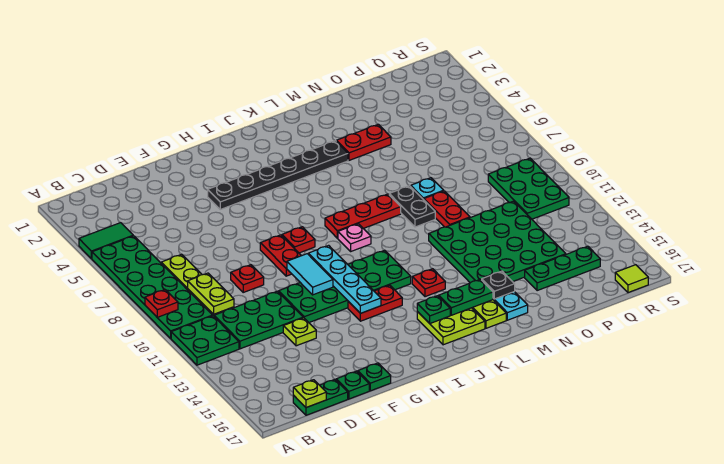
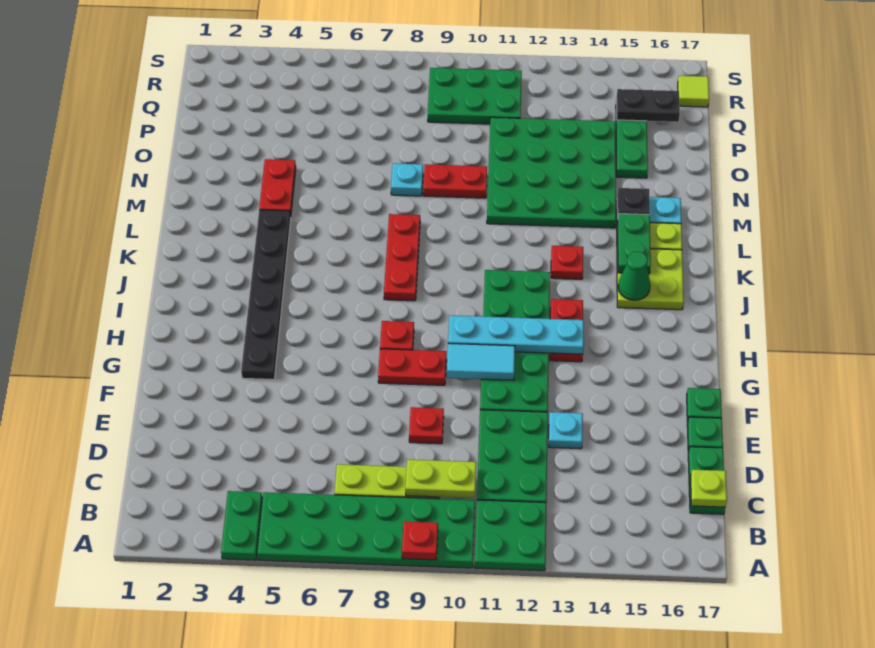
green 1x2 tile [79,223,133,259] -> green 1x2 plate [221,491,262,560]
lime 1x1 plate [283,318,316,346] -> cyan 1x1 plate [549,412,583,449]
pink 1x1 plate [338,224,371,251] -> none
green 1x1 plate [417,296,450,323] -> green 1x1 cone [618,251,650,300]
black 1x2 plate [389,186,435,227] -> black 1x2 plate moved to [617,89,680,122]

